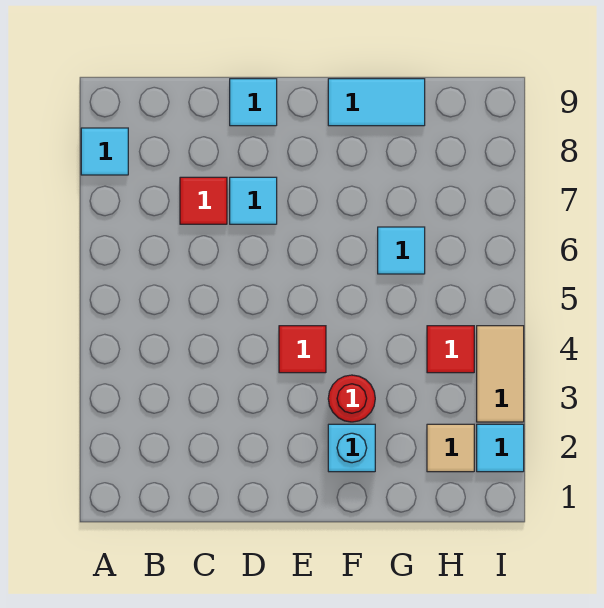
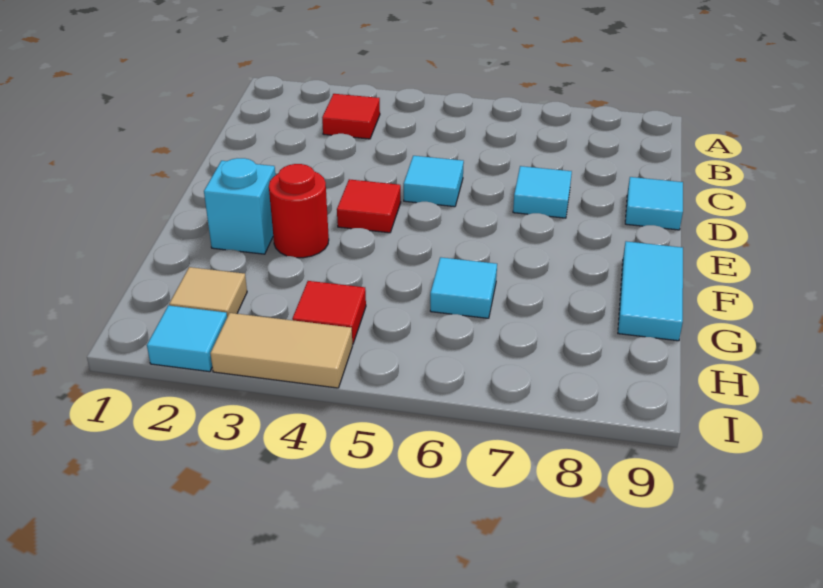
cyan 1x1 tile [81,128,128,175] -> cyan 1x1 tile moved to [404,156,464,207]
red 1x1 tile [180,177,227,224] -> red 1x1 tile moved to [322,94,380,139]

